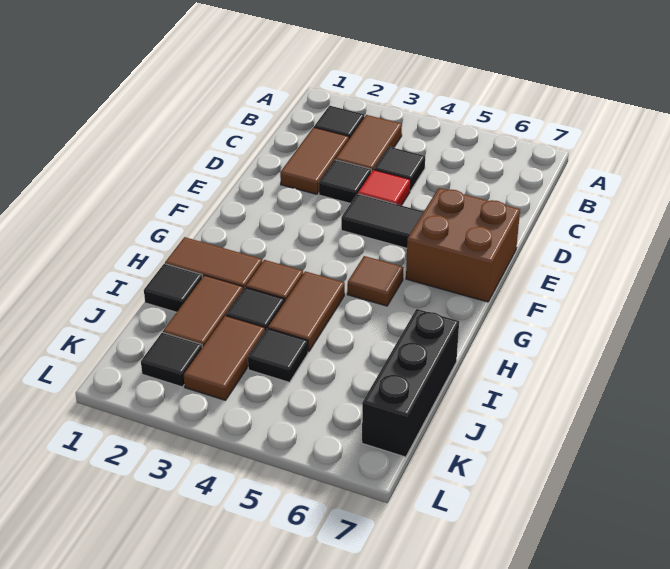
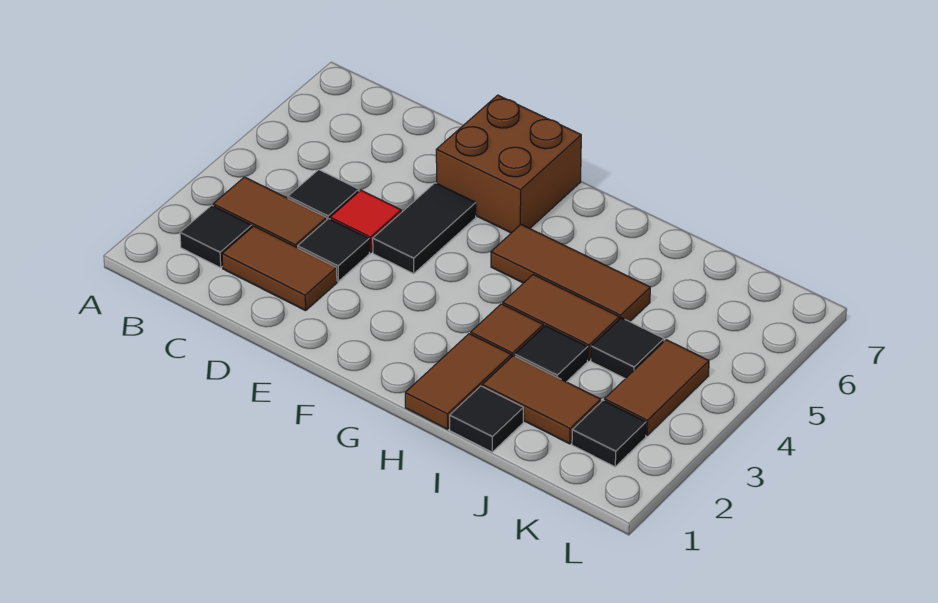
brown 1x1 tile [347,256,404,306] -> brown 1x3 tile [491,225,650,322]
black 1x3 brick [362,309,459,457] -> none
brown 1x2 tile [184,316,265,400] -> brown 1x2 tile turned to [604,340,709,435]

